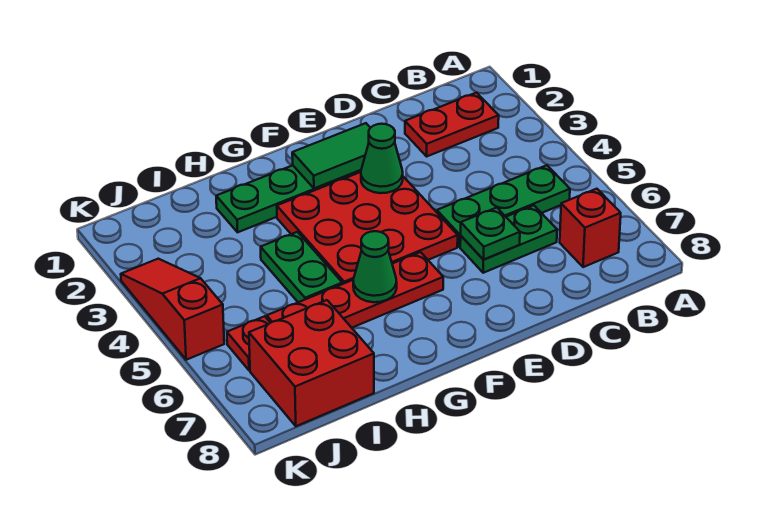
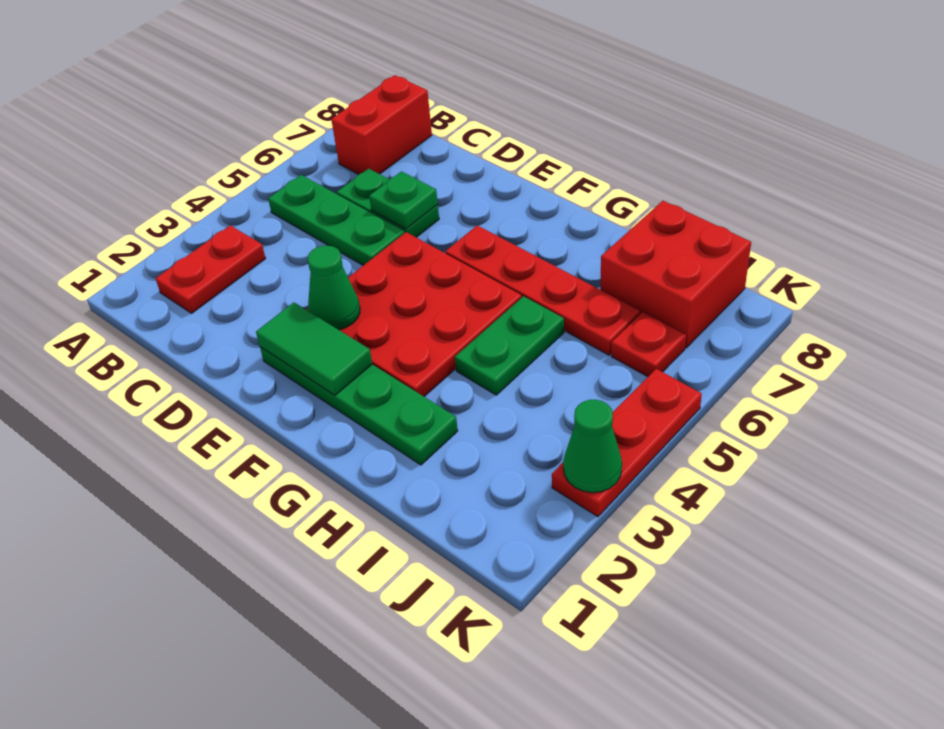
red 1x2 plate [405,93,499,156] -> red 1x2 plate turned to [156,225,266,313]
red 1x1 brick [560,189,621,267] -> red 1x2 brick [331,75,432,174]
green 1x1 cone [353,231,397,302] -> green 1x1 cone moved to [563,400,622,493]
red 1x3 slope [121,259,224,360] -> red 1x3 plate [552,369,702,517]

